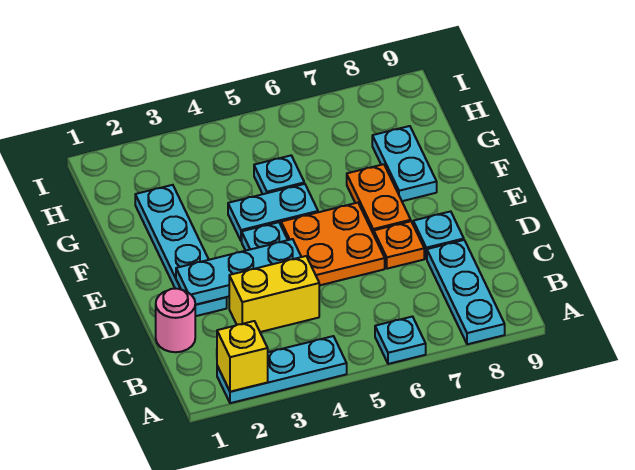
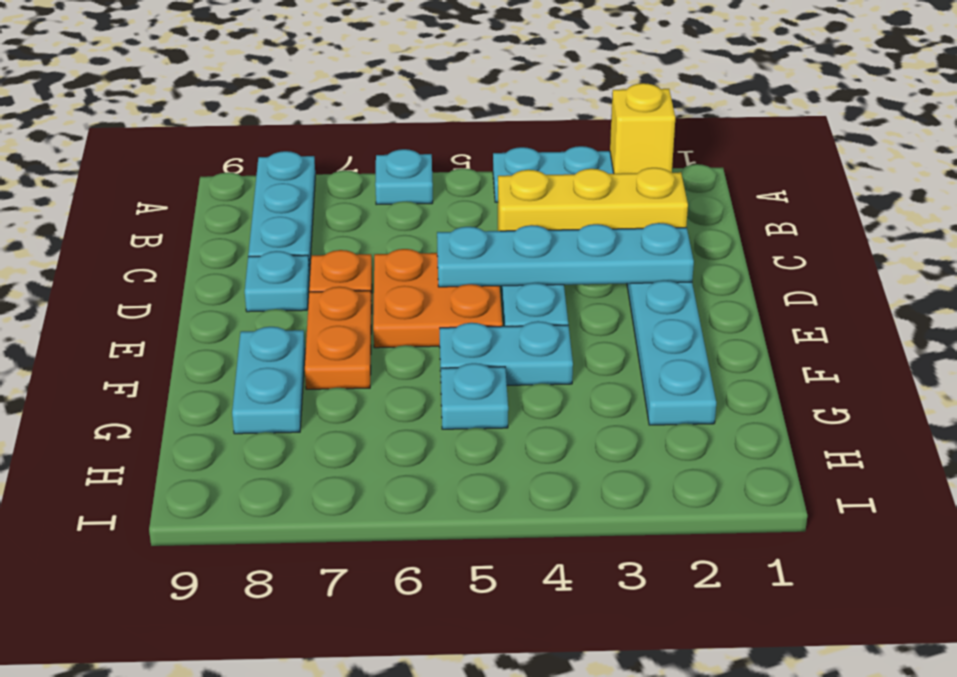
pink 1x1 round brick [156,289,195,352] -> none
yellow 1x2 brick [229,256,319,332] -> yellow 1x3 brick [498,168,688,231]
cyan 1x3 plate [176,239,301,305] -> cyan 1x4 plate [437,223,694,287]

